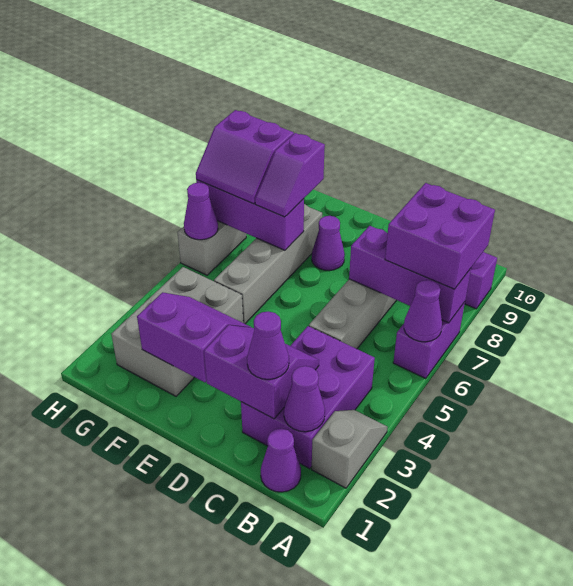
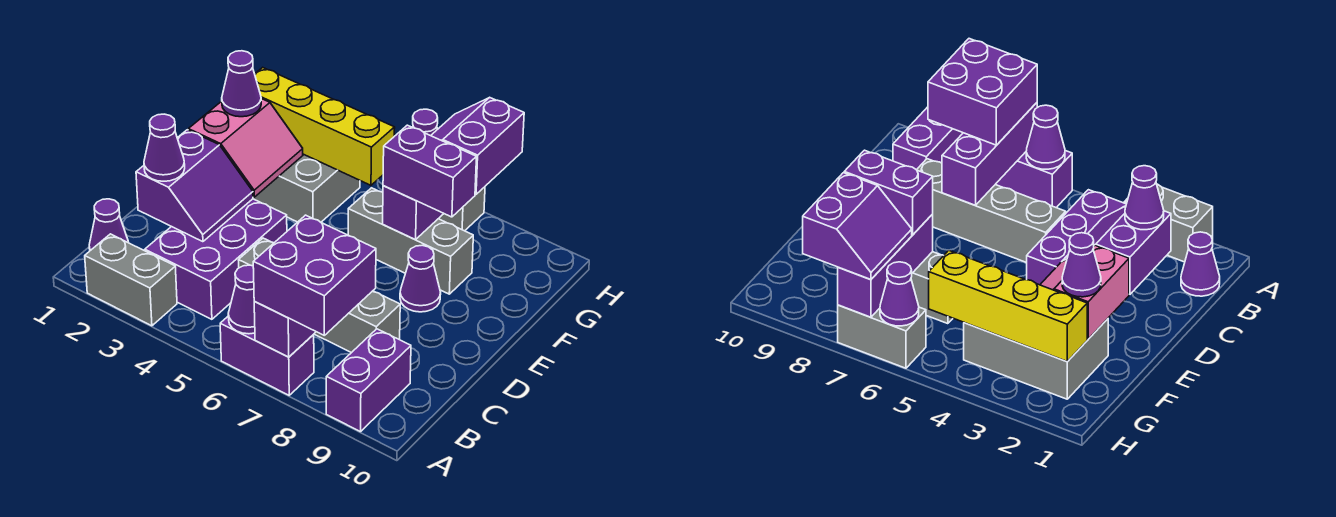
grey 1x2 slope [312,410,388,488] -> grey 1x2 brick [85,234,177,326]
purple 2x3 brick [241,326,375,469] -> purple 2x3 brick turned to [145,199,287,319]
purple 1x1 cone [284,366,325,432] -> purple 1x1 cone moved to [222,51,261,117]
purple 2x2 slope [137,292,251,382] -> pink 2x2 slope [188,99,303,197]
grey 1x4 brick [214,204,322,324] -> grey 1x3 brick [348,188,473,294]
purple 1x2 slope [255,133,325,217] -> purple 1x2 brick [383,125,476,217]
none -> yellow 1x4 brick [255,67,395,185]

